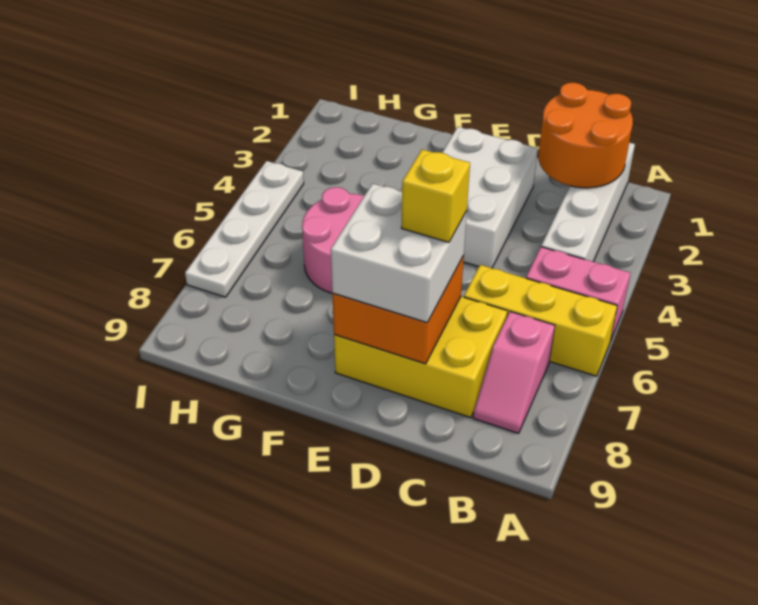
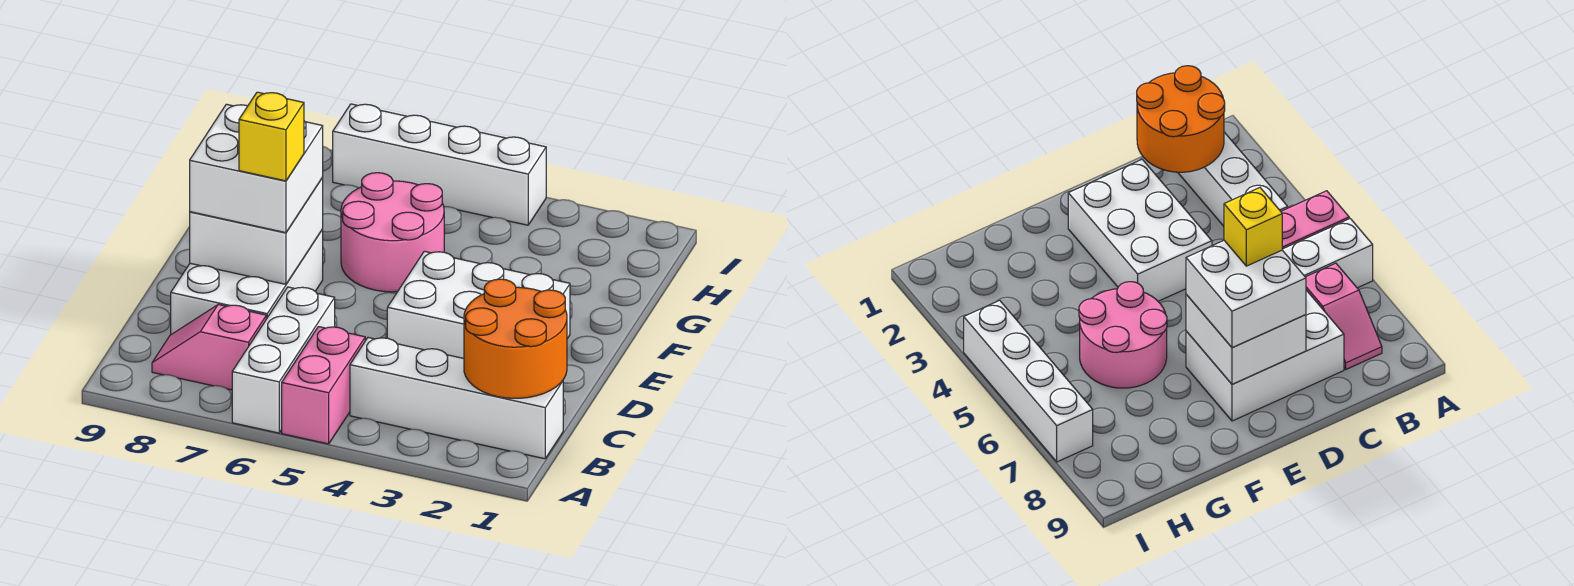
yellow 1x3 brick [464,265,617,376] -> white 1x3 brick [232,287,335,433]
yellow 2x3 brick [334,297,507,418] -> white 2x3 brick [171,230,323,335]
orange 2x2 brick [332,256,464,364] -> white 2x2 brick [190,178,323,284]
white 1x4 plate [185,161,304,297] -> white 1x4 brick [333,104,546,225]

